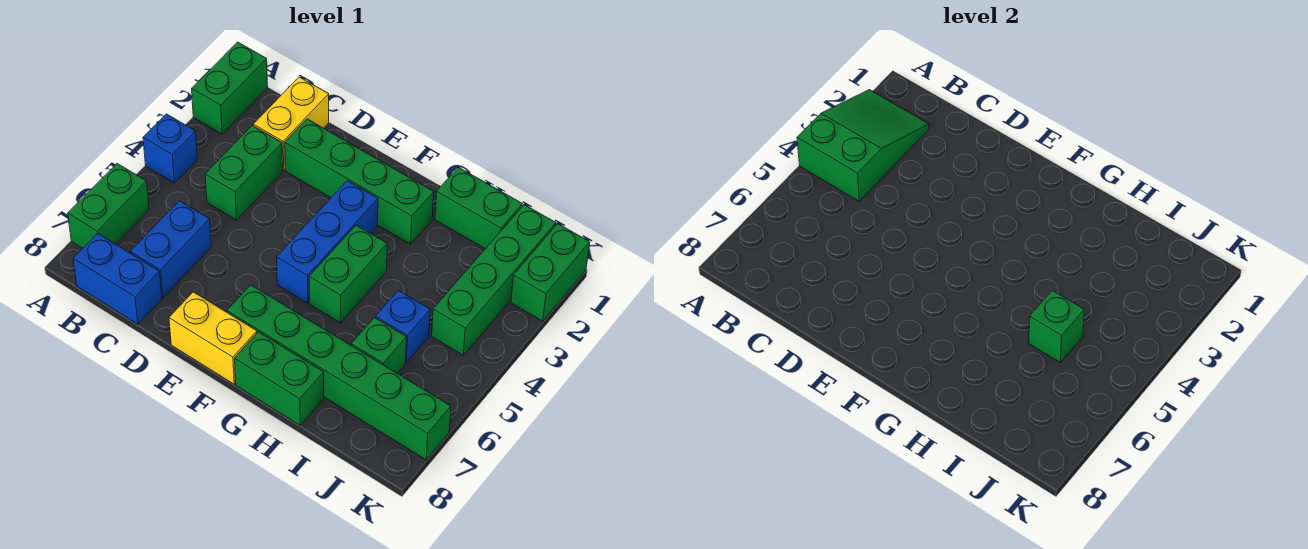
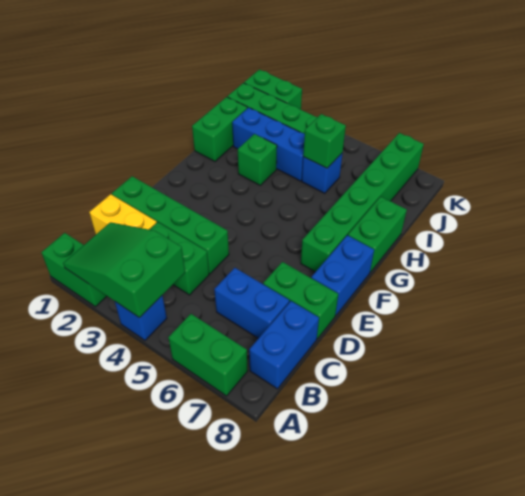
green 1x4 brick [285,119,434,244] -> green 1x4 brick turned to [112,176,229,274]
yellow 1x2 brick [169,292,257,384] -> blue 1x2 brick [311,235,374,316]
blue 1x3 brick [277,181,378,303] -> blue 1x3 brick moved to [232,108,305,181]
green 1x2 brick [309,225,387,323] -> green 1x2 brick moved to [263,262,338,339]
green 1x1 brick [351,318,406,373] -> green 1x1 brick moved to [238,134,277,185]

